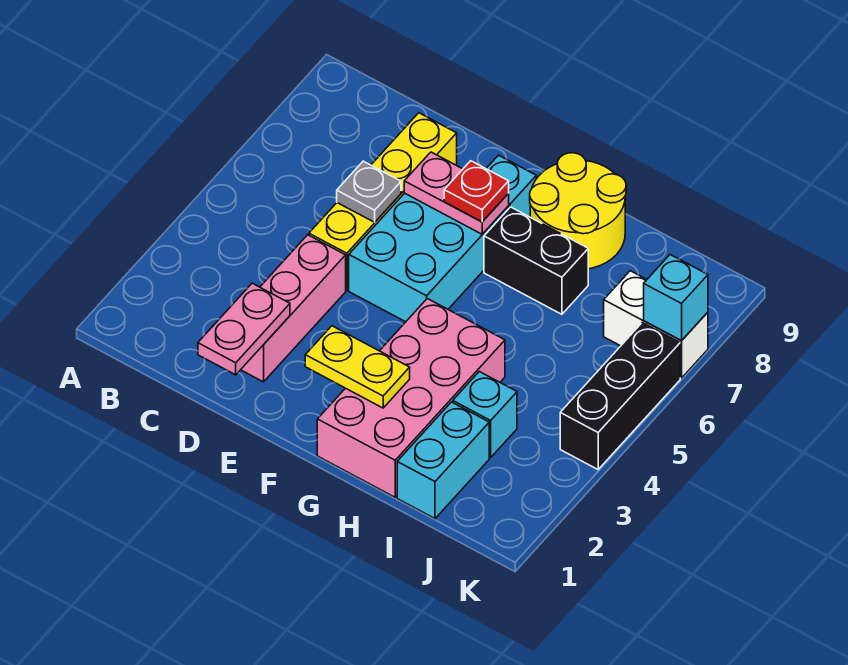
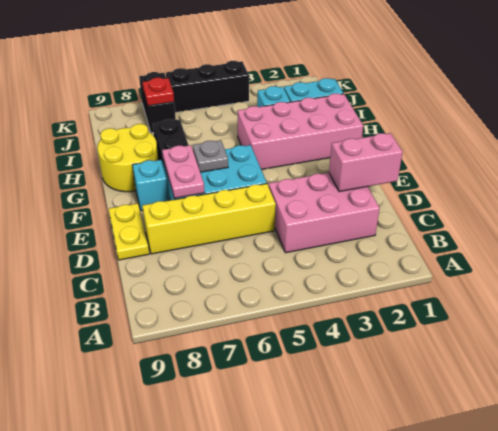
pink 1x2 plate [198,283,290,375] -> pink 1x2 brick [329,133,403,192]
pink 1x3 brick [241,235,346,382] -> pink 2x3 brick [269,173,380,253]
grey 1x1 plate [337,161,401,222] -> grey 1x1 plate moved to [193,140,228,172]
yellow 1x2 plate [305,326,410,408] -> yellow 1x2 plate moved to [109,203,149,260]
red 1x1 plate [444,161,509,222] -> red 1x1 plate moved to [142,78,174,106]
white 1x2 brick [604,271,708,378] -> black 1x2 brick [139,72,176,133]
cyan 1x1 brick [644,255,708,341] -> none

